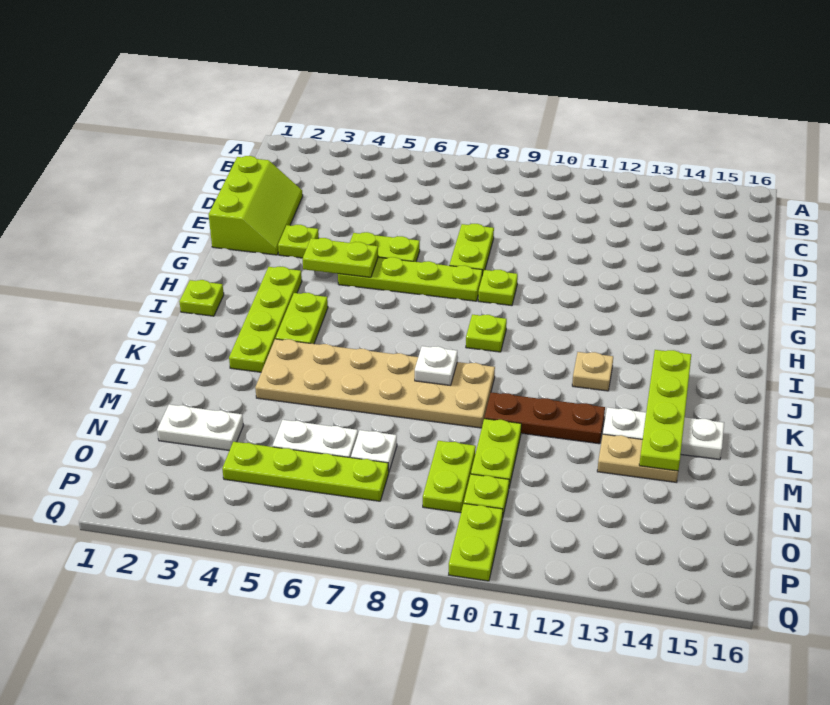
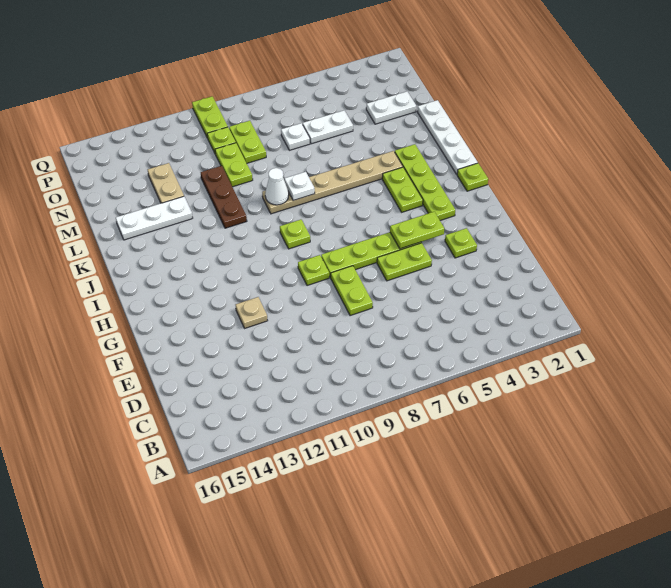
lime 2x3 slope [209,156,303,255] -> none
none -> white 1x4 plate [417,100,478,174]
tan 1x1 plate [572,352,613,391] -> tan 1x1 plate moved to [236,297,268,328]
lime 1x4 plate [639,350,691,471] -> none
tan 2x6 plate [255,339,495,428] -> tan 1x6 plate [262,151,403,214]
none -> white 1x1 cone [265,168,289,205]
brown 1x3 plate [484,392,605,444] -> brown 1x3 plate turned to [201,166,247,228]
tan 1x2 plate [597,434,678,482] -> tan 1x2 plate turned to [148,163,184,203]
lime 1x4 plate [222,442,389,501] -> none

